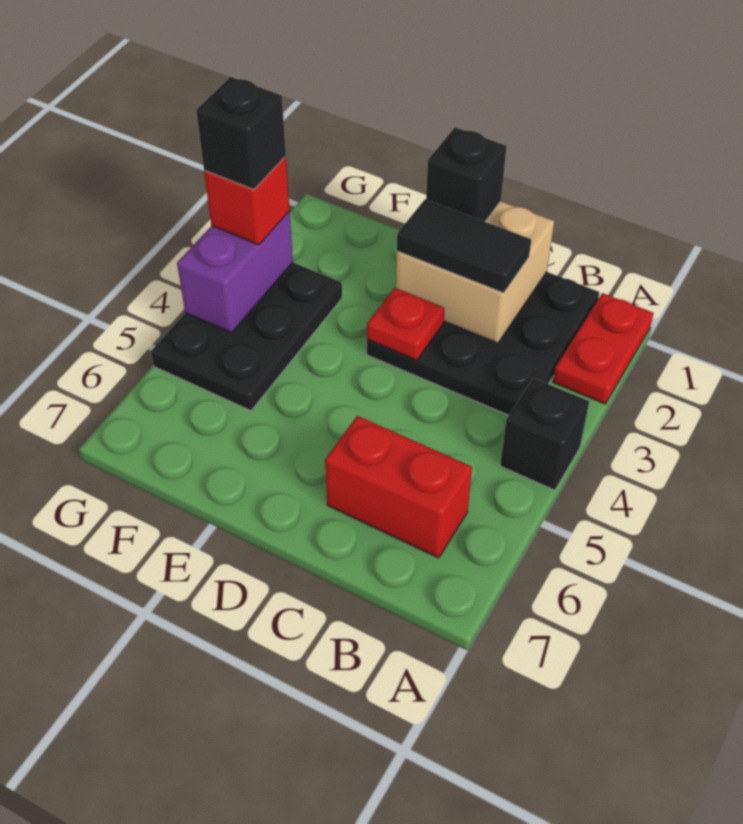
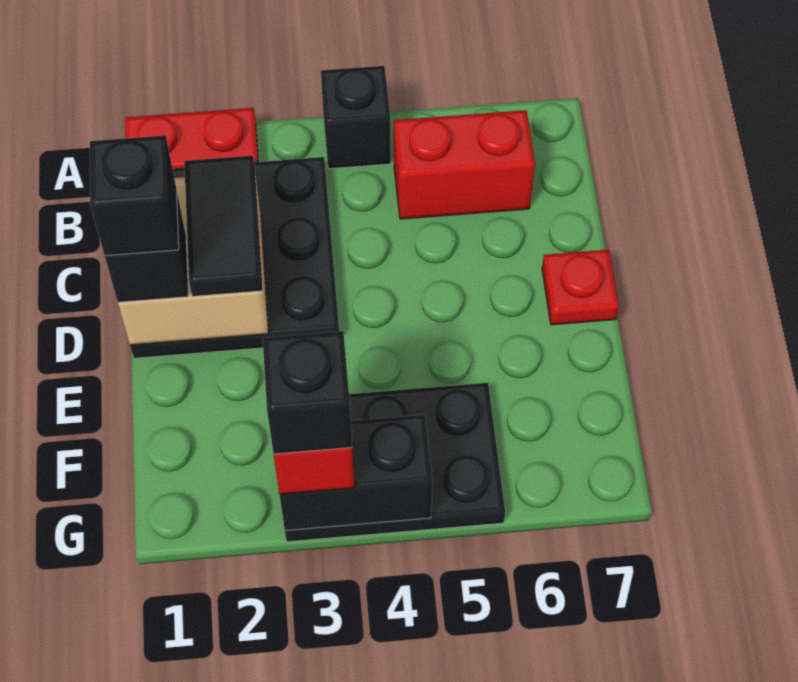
red 1x2 brick [325,416,472,558] -> red 1x2 brick turned to [394,110,535,219]
none -> black 1x1 brick [90,135,179,256]
red 1x1 plate [367,288,445,360] -> red 1x1 plate moved to [542,250,619,325]
purple 1x2 brick [177,212,293,333] -> black 1x2 brick [279,415,433,530]

